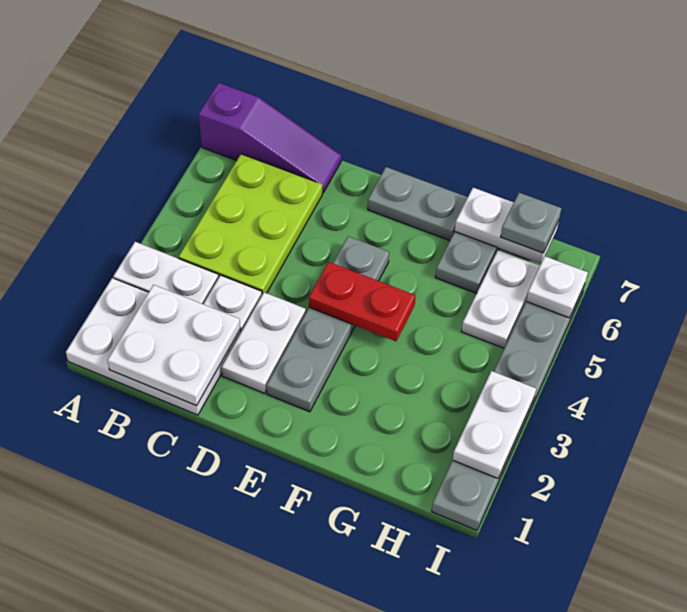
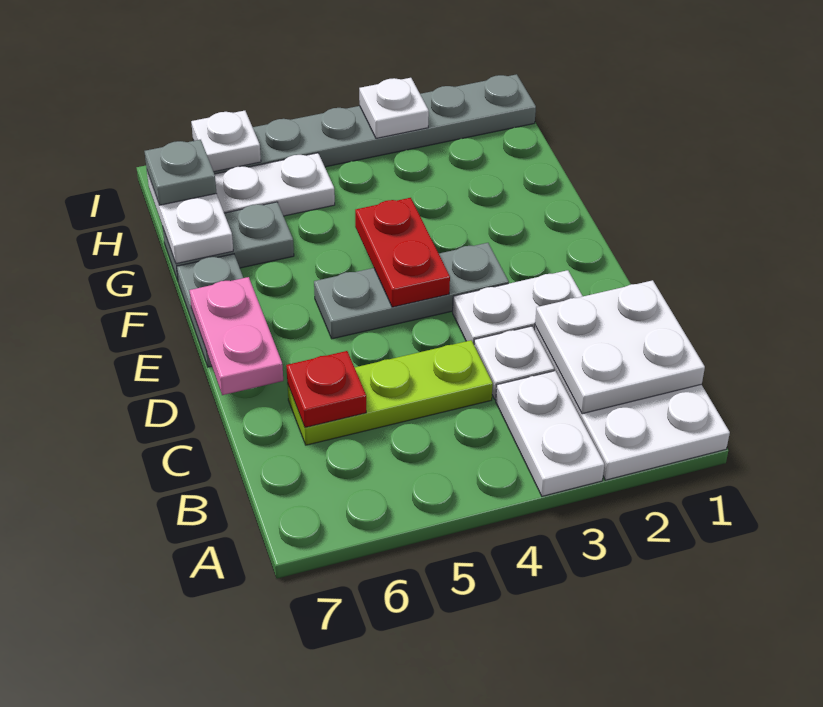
purple 1x3 slope [199,83,342,193] -> none
lime 2x3 plate [179,154,322,295] -> lime 1x3 plate [287,340,493,445]
none -> red 1x1 plate [286,351,366,427]
none -> pink 1x2 plate [189,277,283,395]
grey 1x4 plate [267,236,389,412] -> grey 1x3 plate [314,243,509,339]
white 1x2 plate [453,371,536,478] -> white 1x1 plate [359,78,429,138]

